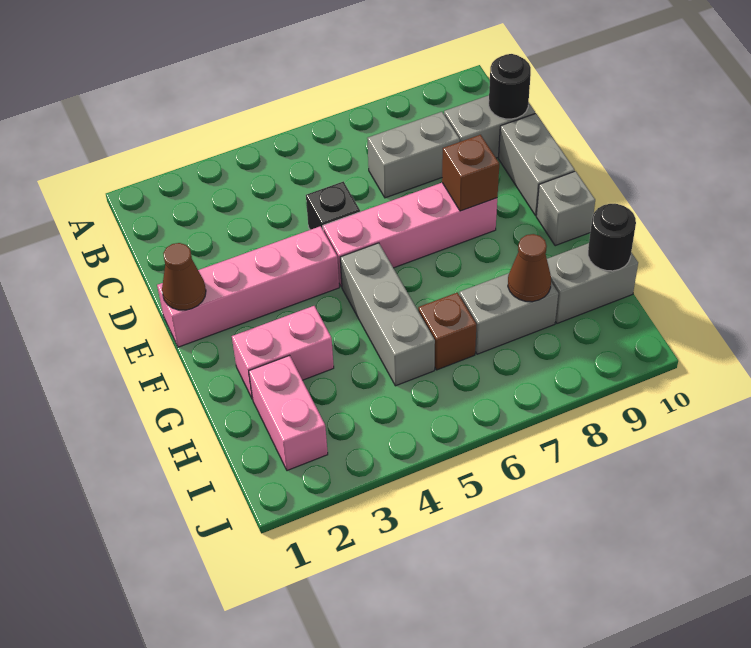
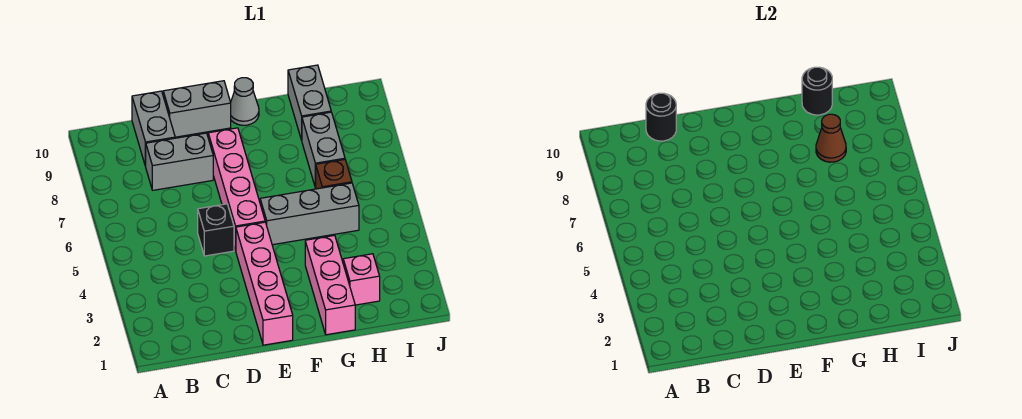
grey 1x2 brick [367,112,460,198] -> grey 1x2 brick turned to [146,133,213,190]
brown 1x1 cone [162,243,206,310] -> none
brown 1x1 brick [442,135,499,211] -> none
grey 1x1 brick [536,171,595,246] -> grey 1x1 cone [231,78,259,125]
pink 1x2 brick [232,306,334,399] -> pink 1x3 brick [305,235,355,335]
pink 1x2 brick [249,356,328,471] -> pink 1x1 brick [343,254,380,305]

